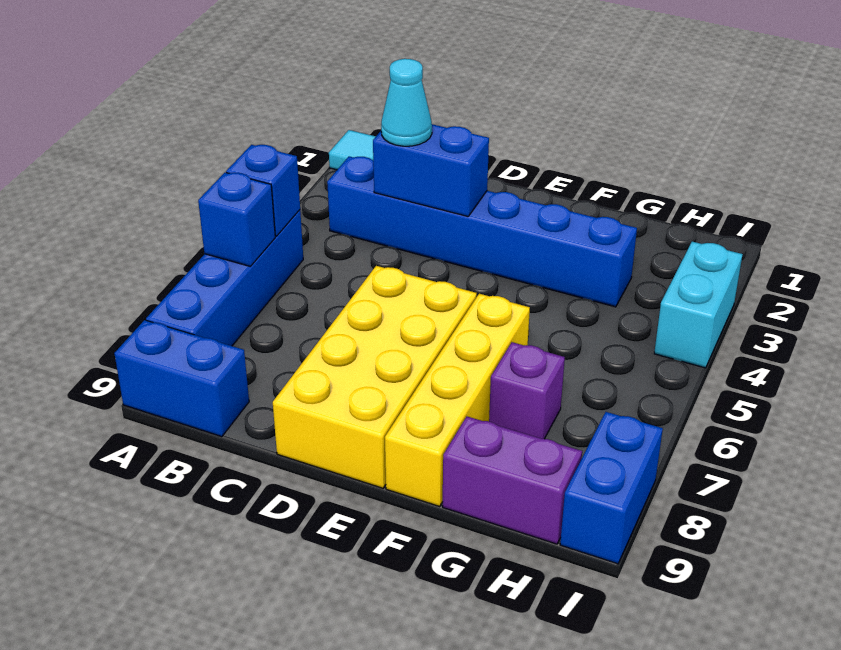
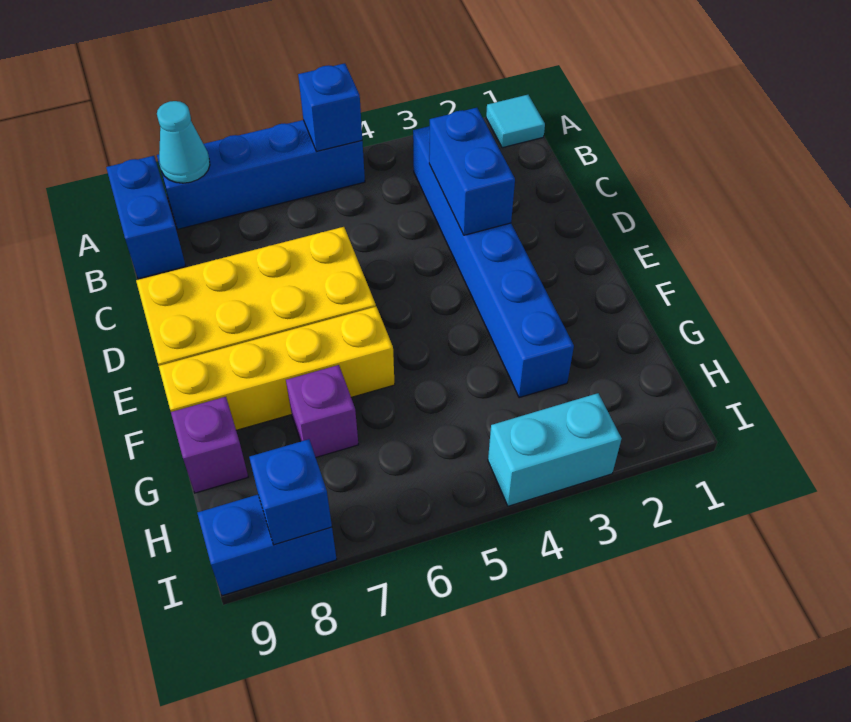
blue 1x1 brick [198,172,275,266] -> blue 1x1 brick moved to [249,439,332,545]
cyan 1x1 cone [381,59,432,146] -> cyan 1x1 cone moved to [157,101,210,183]
purple 1x2 brick [443,417,582,544] -> purple 1x1 brick [171,397,248,493]

